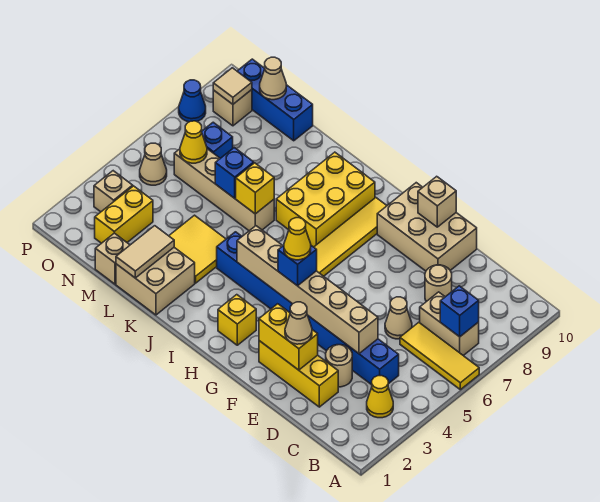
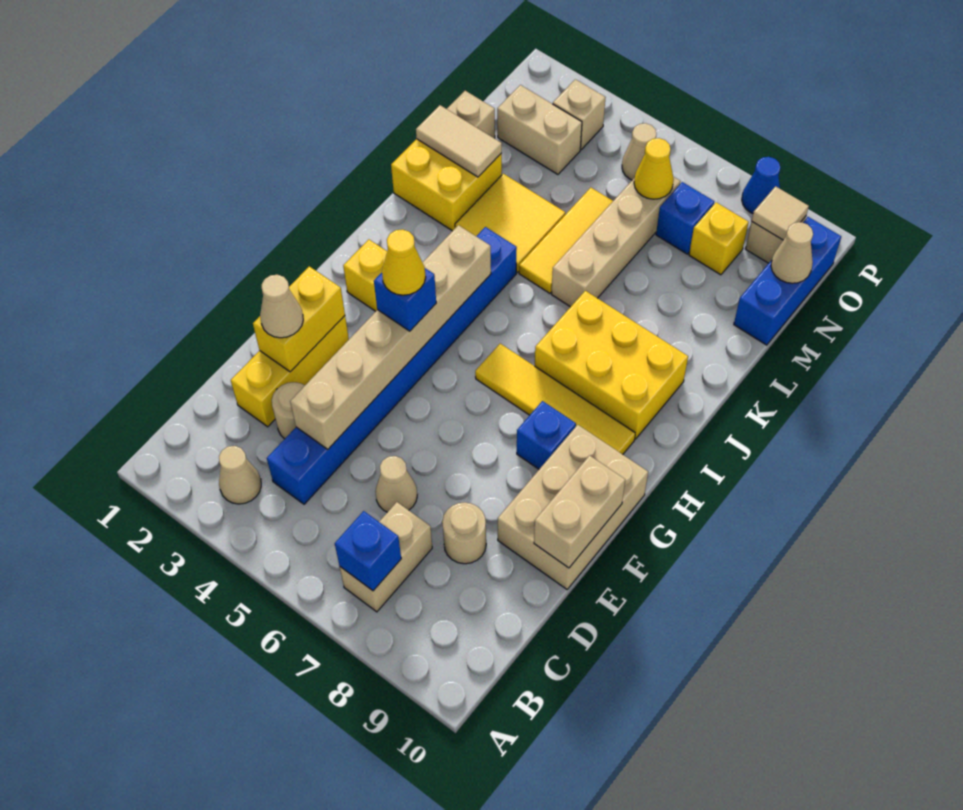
yellow 1x3 tile [400,322,479,390] -> yellow 1x3 tile moved to [519,188,613,293]
yellow 1x1 cone [367,376,393,418] -> tan 1x1 cone [219,446,261,504]
tan 1x1 brick [418,176,456,227] -> tan 1x2 brick [534,455,625,568]
tan 2x2 brick [116,248,195,315] -> yellow 2x2 brick [391,139,502,231]
yellow 1x1 brick [236,163,274,214] -> yellow 1x1 brick moved to [689,202,749,275]
blue 1x1 brick [215,148,254,198] -> blue 1x1 brick moved to [517,401,576,469]
yellow 1x2 brick [95,186,153,243] -> tan 1x2 brick [497,85,582,174]

